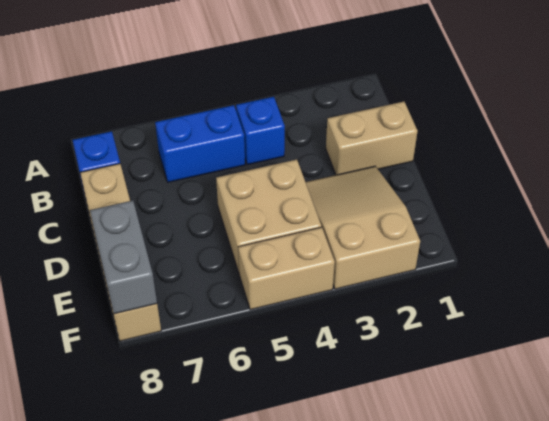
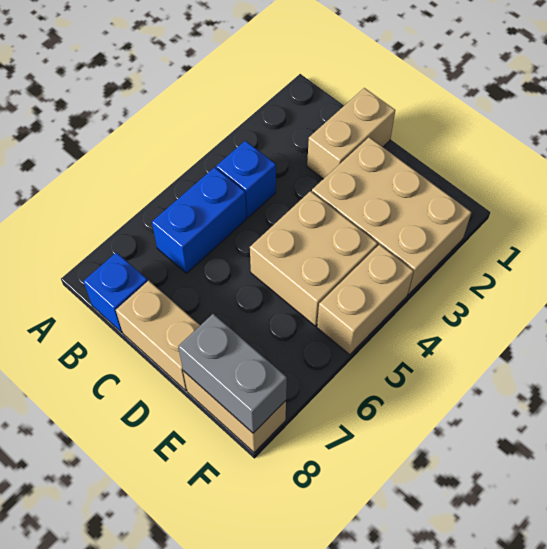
tan 2x3 slope [306,166,420,289] -> tan 2x3 brick [312,137,471,294]

